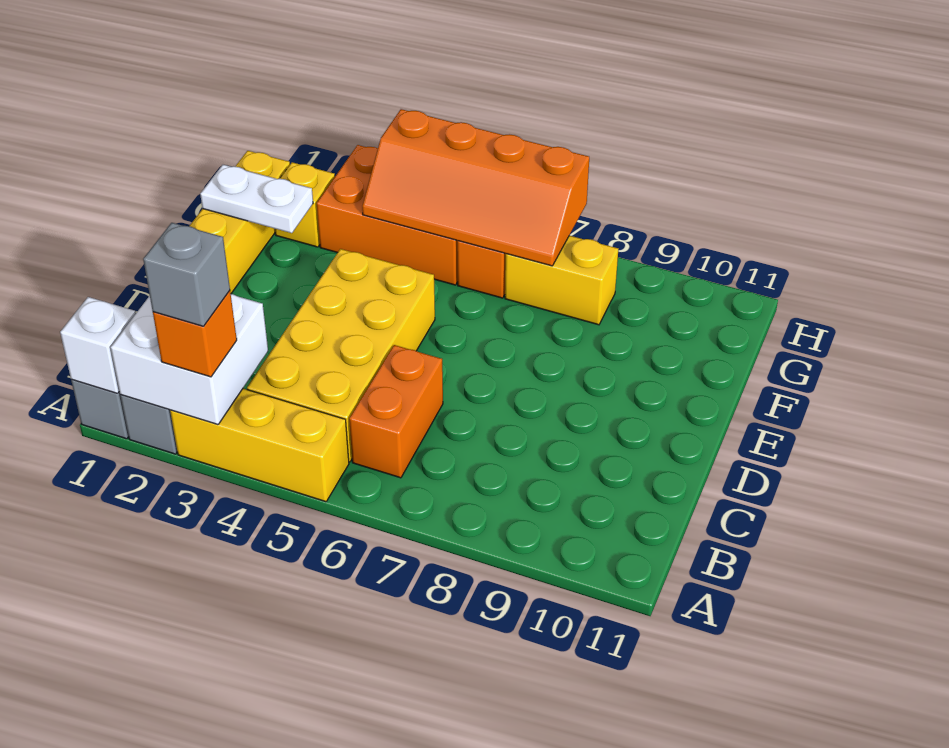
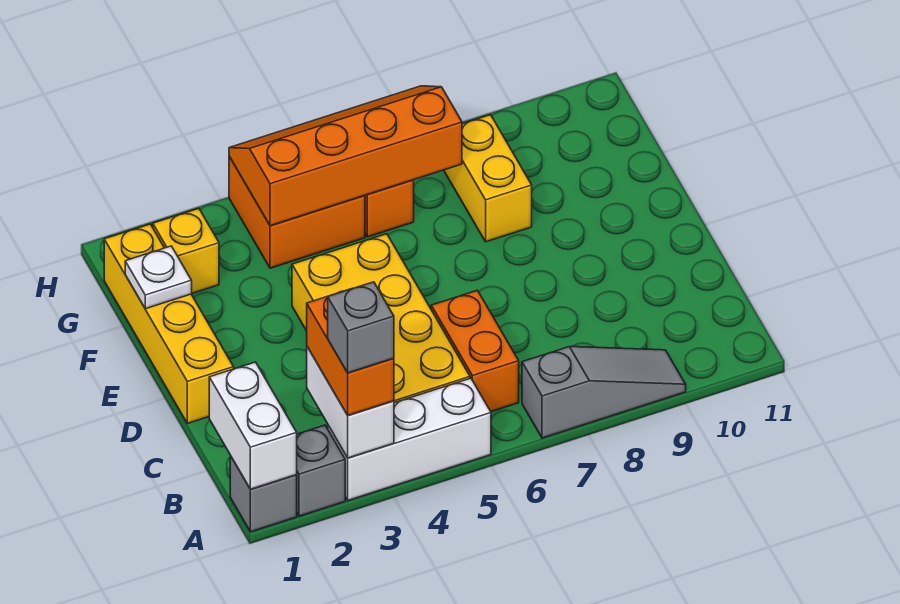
white 1x1 brick [60,297,136,393] -> white 1x2 brick [209,362,297,489]
white 2x2 brick [111,294,268,424] -> white 1x2 brick [307,347,394,458]
yellow 1x3 brick [170,389,349,502] -> white 1x3 brick [328,378,491,500]
orange 1x1 brick [153,291,237,377] -> orange 1x2 brick [307,288,394,416]
none -> grey 1x3 slope [522,347,686,438]
white 1x2 plate [200,165,313,233] -> white 1x1 plate [125,246,192,309]
orange 2x3 brick [317,145,458,285] -> orange 2x2 brick [229,157,365,268]
orange 2x4 slope [362,109,589,266] -> orange 2x4 slope turned to [229,86,462,226]
yellow 1x2 brick [505,236,618,325] -> yellow 1x2 brick turned to [444,115,532,242]

